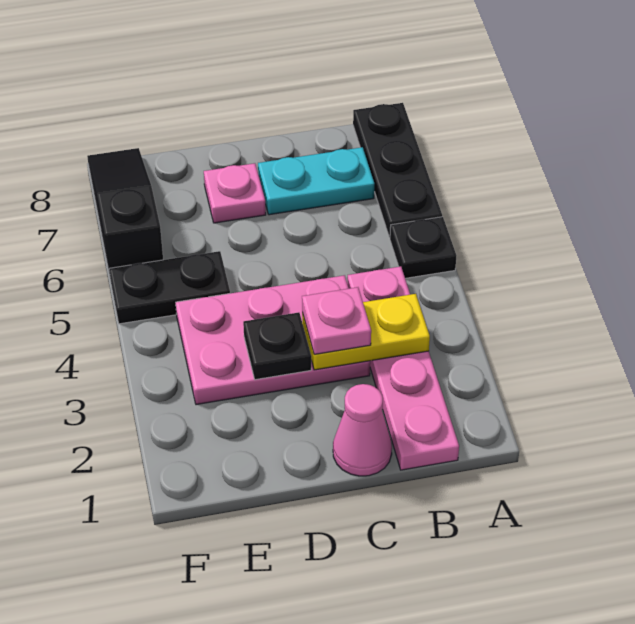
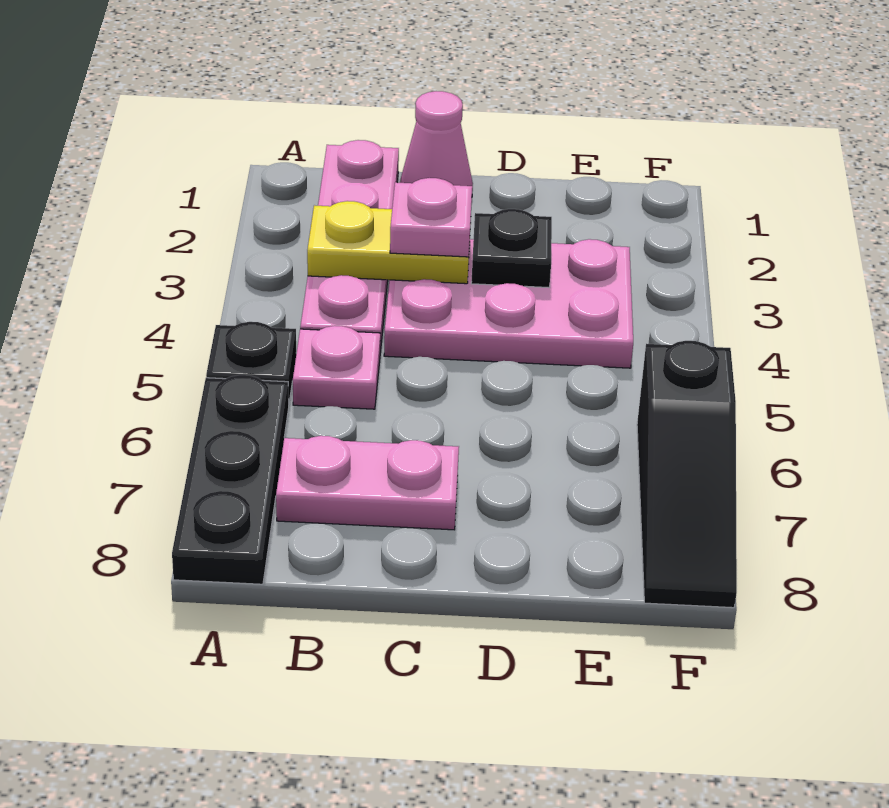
cyan 1x2 plate [258,147,374,215] -> pink 1x2 plate [276,436,459,530]
pink 1x1 plate [204,163,266,223] -> pink 1x1 plate moved to [293,326,380,409]
black 1x2 plate [109,251,230,324] -> none

